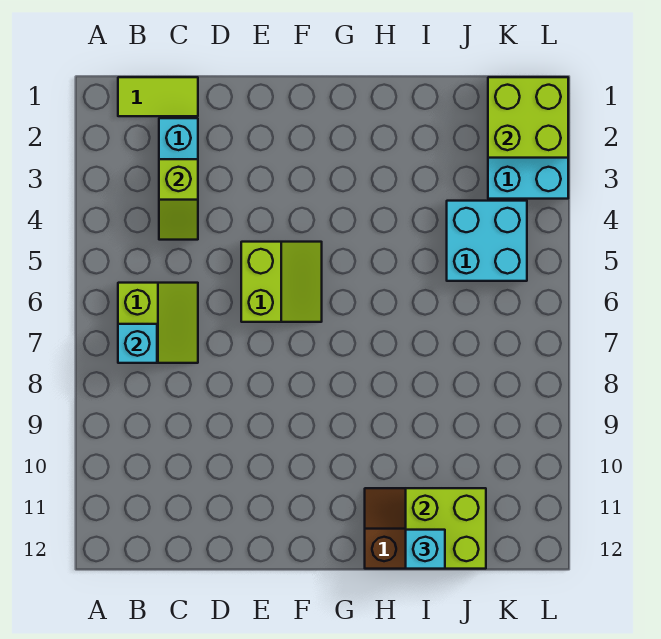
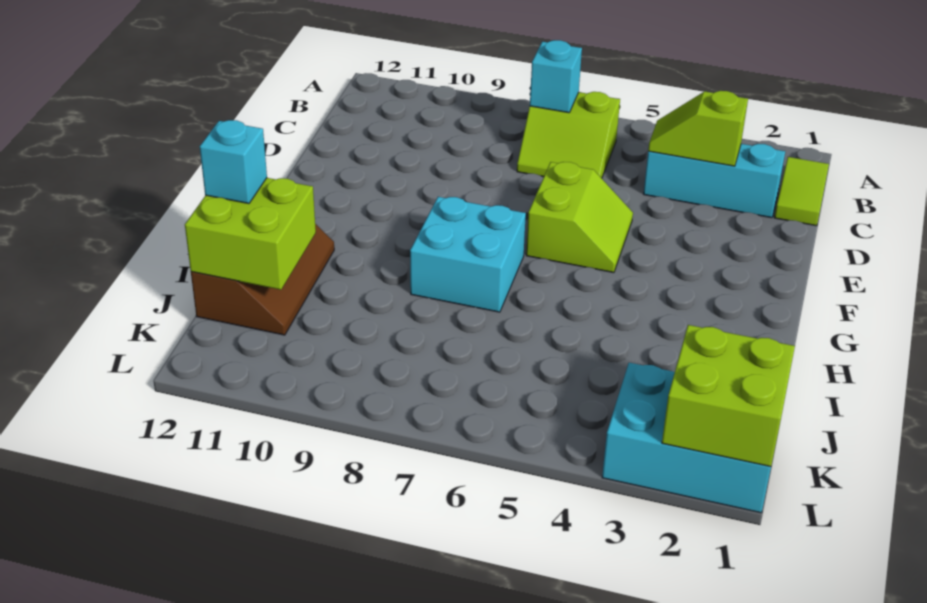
lime 2x2 slope [241,242,322,322] -> lime 2x2 slope turned to [526,162,633,273]
cyan 2x2 brick [447,201,527,281] -> cyan 2x2 brick moved to [410,197,526,312]

